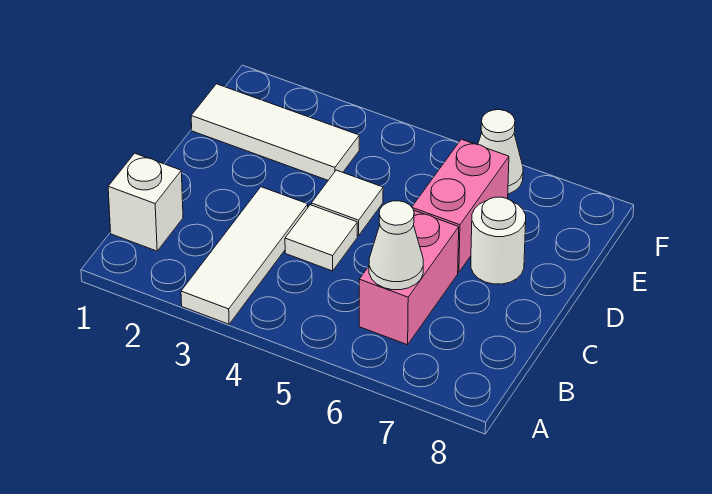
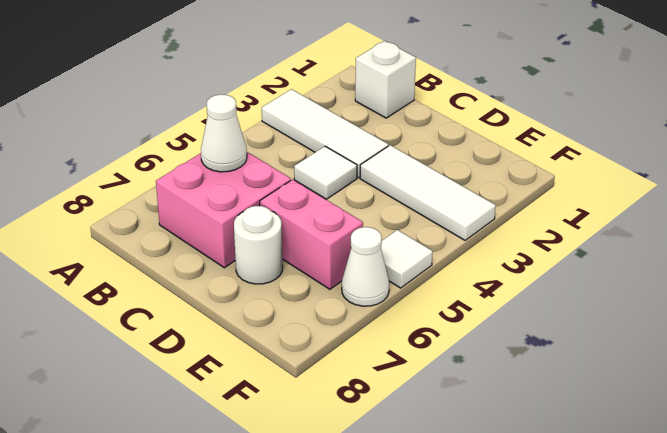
pink 1x2 brick [359,211,459,345] -> pink 2x2 brick [156,152,291,268]
white 1x1 tile [311,170,383,236] -> white 1x1 tile moved to [381,230,433,288]
white 1x3 tile [191,84,359,180] -> white 1x3 tile turned to [360,145,496,240]

